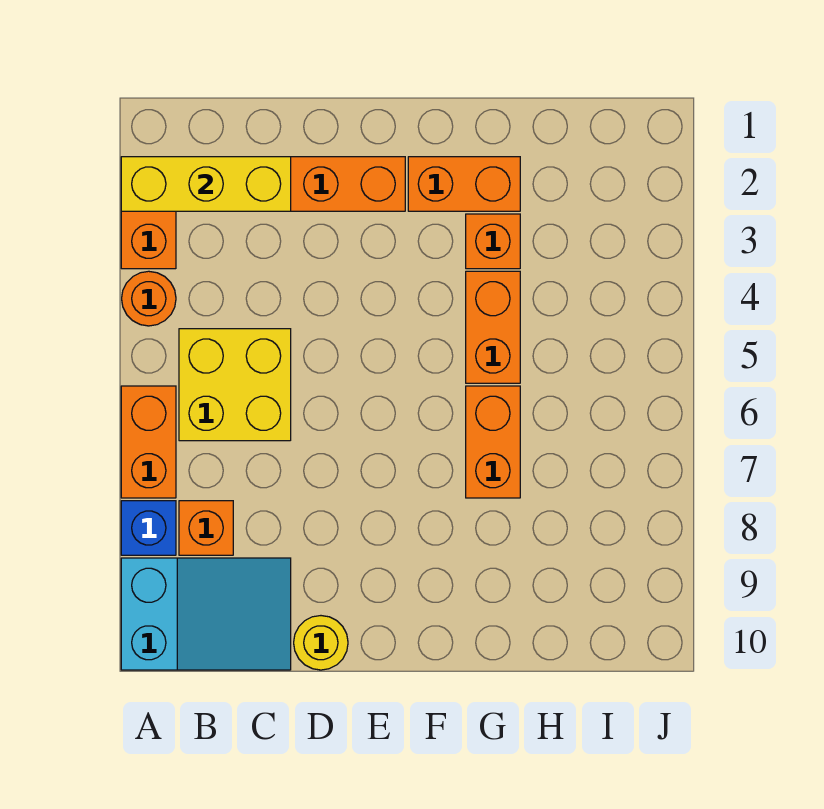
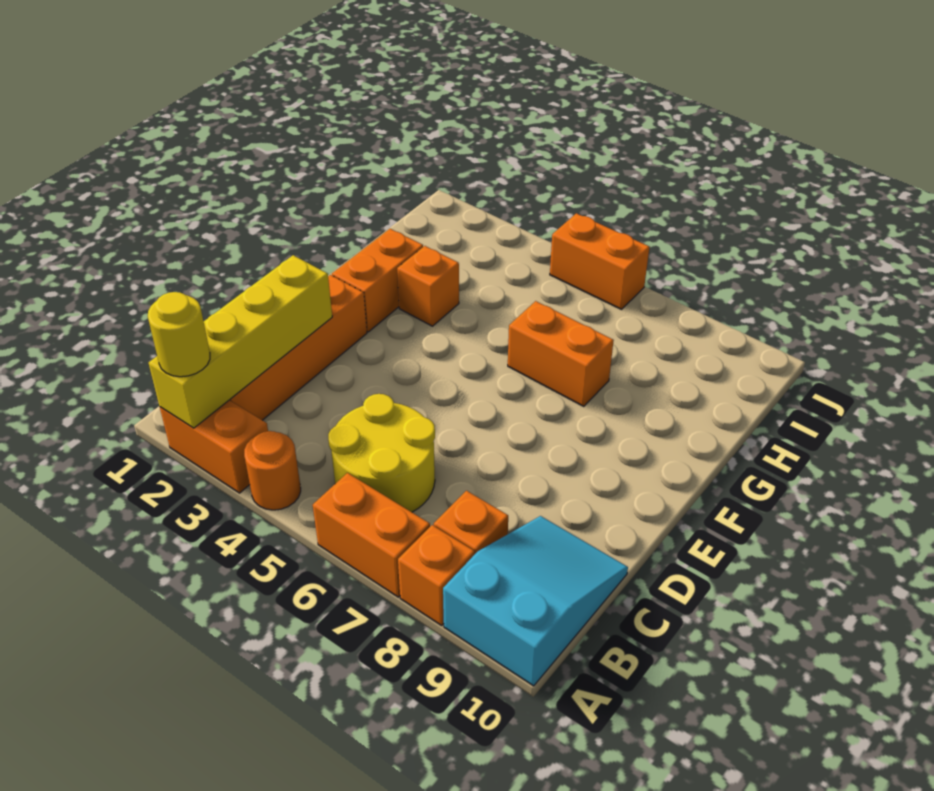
yellow 1x3 brick [121,157,291,211] -> yellow 1x4 brick [149,255,332,428]
blue 1x1 brick [121,501,176,555] -> orange 1x1 brick [398,525,475,625]
yellow 2x2 brick [179,329,291,441] -> yellow 2x2 round brick [328,394,435,512]
yellow 1x1 round brick [294,616,348,670] -> yellow 1x1 round brick moved to [148,292,210,377]
orange 1x2 brick [466,271,520,383] -> orange 1x2 brick moved to [550,213,650,309]

